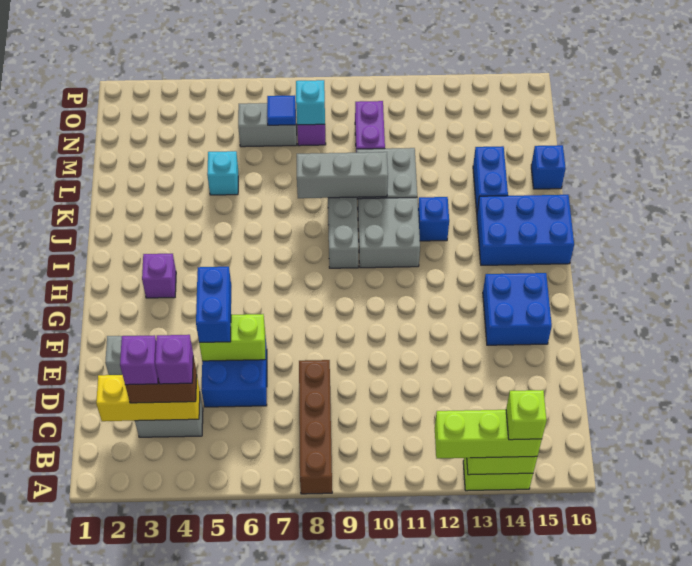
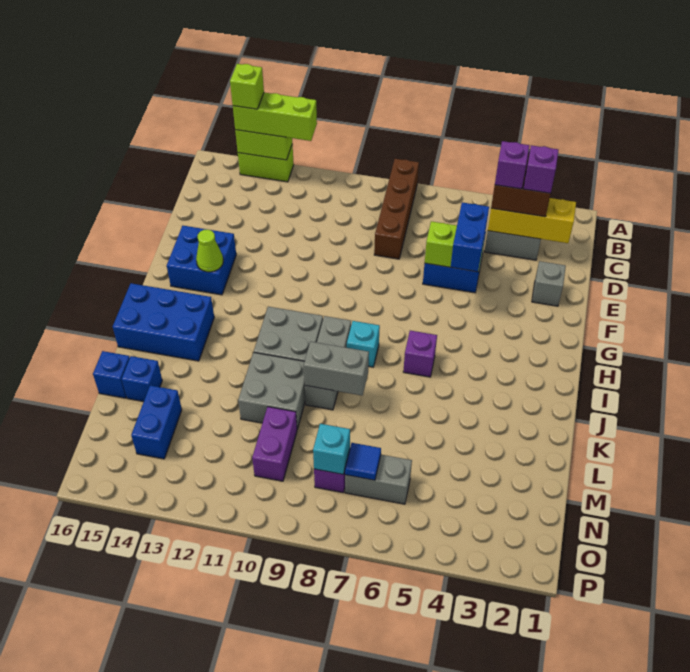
none -> lime 1x1 cone [196,230,223,272]
purple 1x1 brick [142,254,176,298] -> purple 1x1 brick moved to [403,331,437,377]
blue 1x1 brick [418,197,449,241] -> blue 1x1 brick moved to [122,356,162,402]
grey 1x3 brick [297,152,388,198] -> grey 1x2 brick [304,342,369,395]
blue 1x2 brick [473,146,508,212] -> blue 1x2 brick moved to [131,386,182,459]
cyan 1x1 brick [207,151,238,195] -> cyan 1x1 brick moved to [347,321,380,367]

